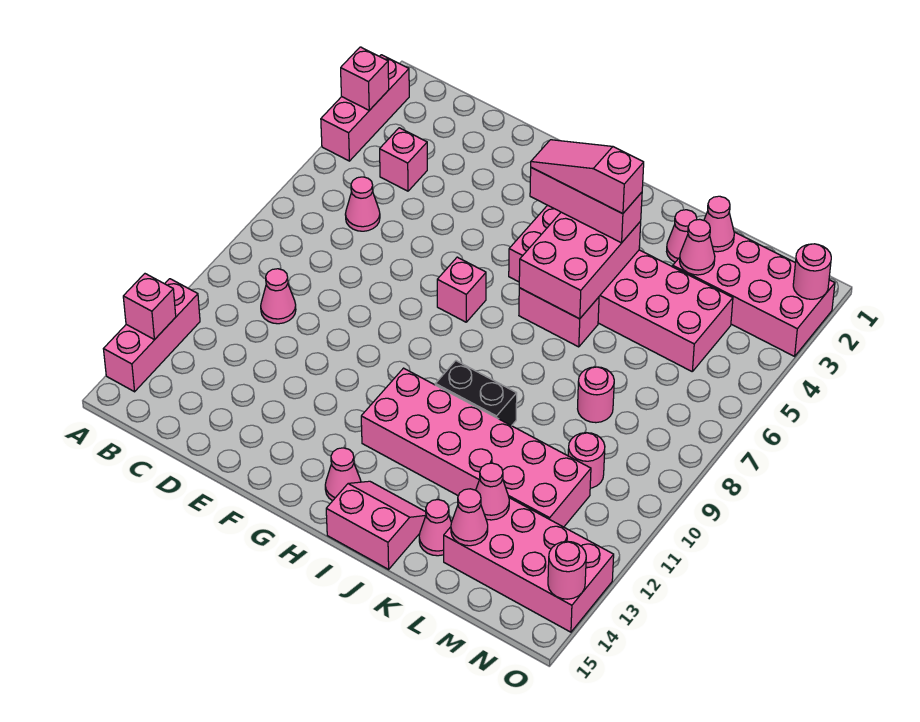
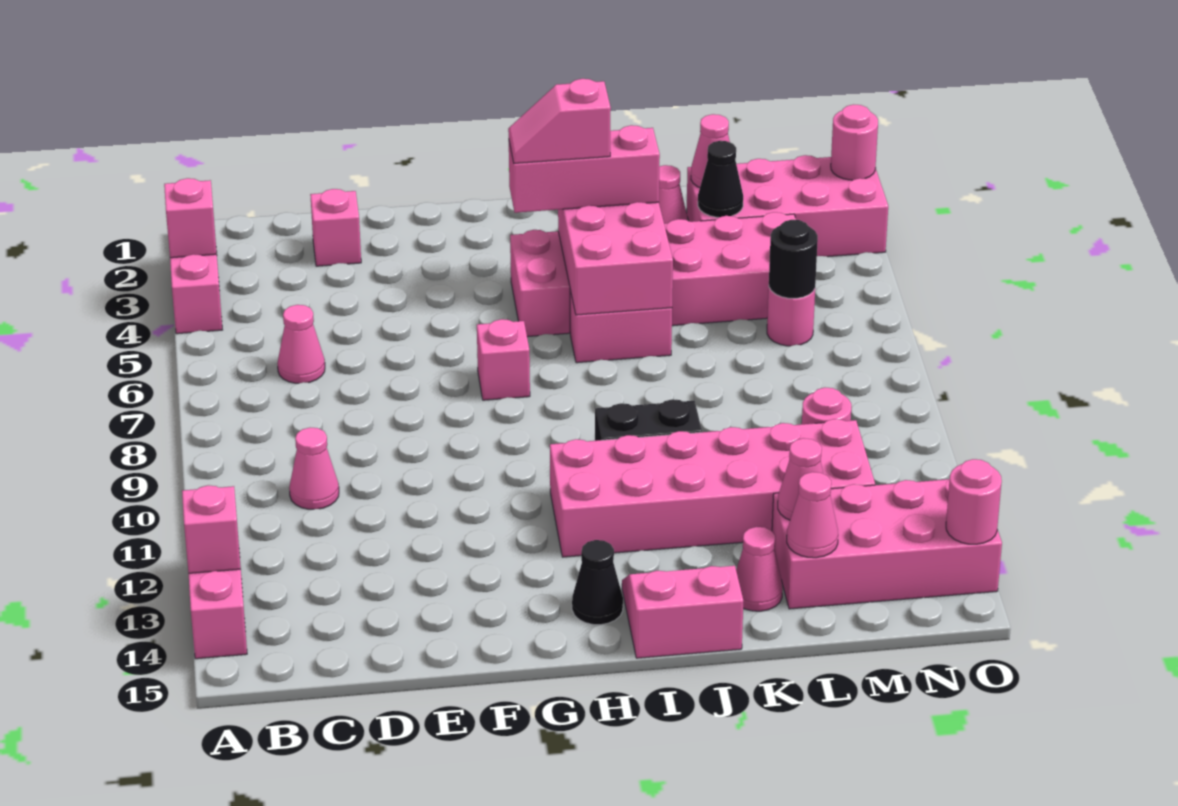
pink 1x1 brick [380,128,427,191] -> pink 1x1 brick moved to [310,189,361,266]
pink 1x3 slope [531,140,644,214] -> pink 1x2 slope [508,79,611,163]
pink 1x1 cone [325,448,361,501] -> black 1x1 cone [572,540,623,625]
pink 1x1 cone [680,219,715,275] -> black 1x1 cone [698,141,743,217]
pink 1x1 round brick [578,367,614,423] -> pink 1x1 round brick moved to [767,288,815,346]
none -> black 1x1 round brick [769,220,818,298]

